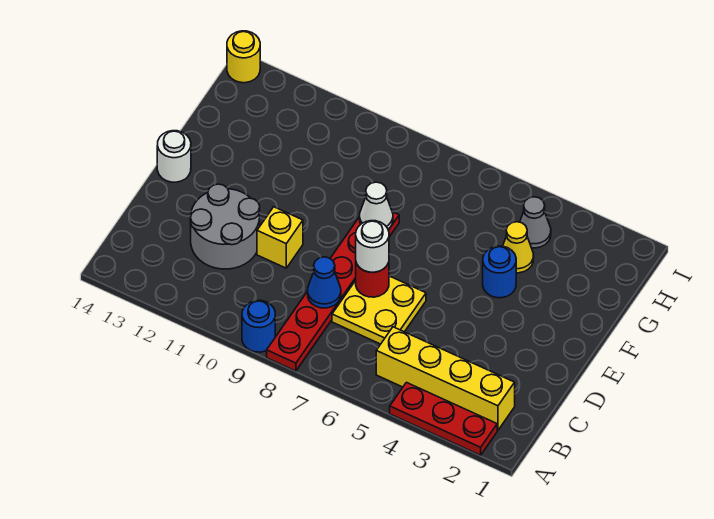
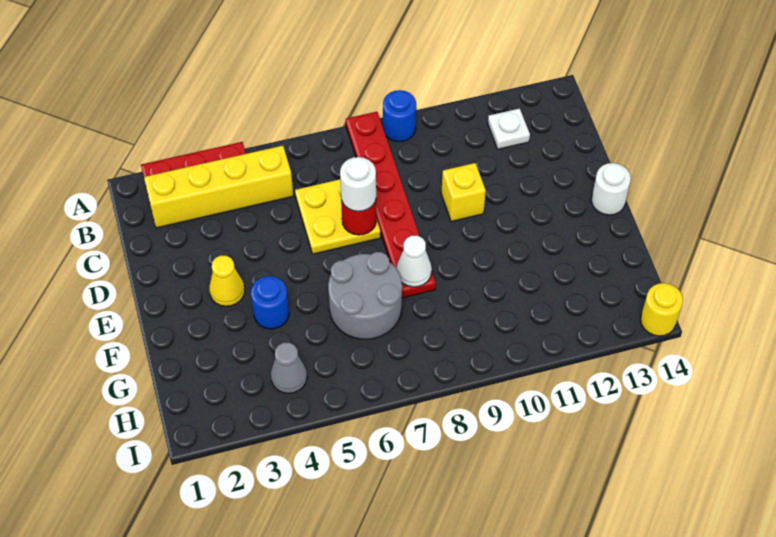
none -> white 1x1 plate [488,109,530,149]
blue 1x1 cone [308,257,341,308] -> none
grey 2x2 round brick [190,184,260,269] -> grey 2x2 round brick moved to [328,252,402,339]
yellow 1x1 cone [503,222,534,273] -> yellow 1x1 cone moved to [209,256,245,306]

